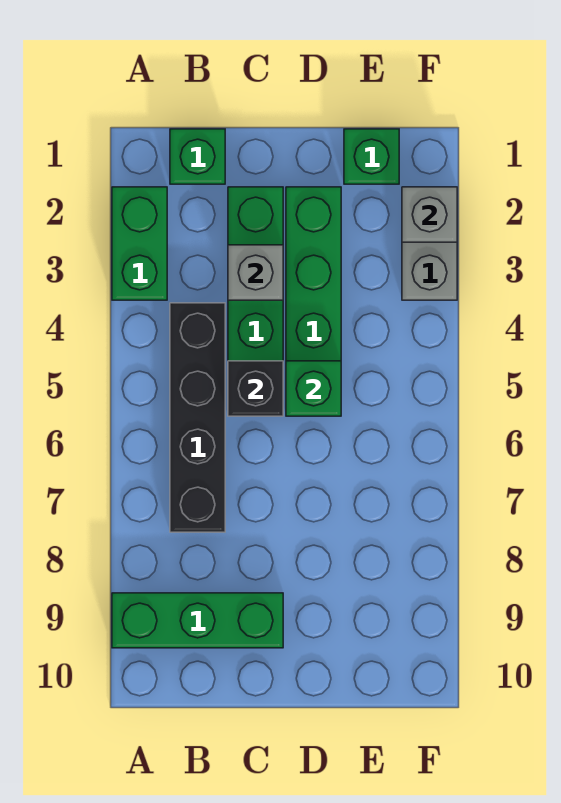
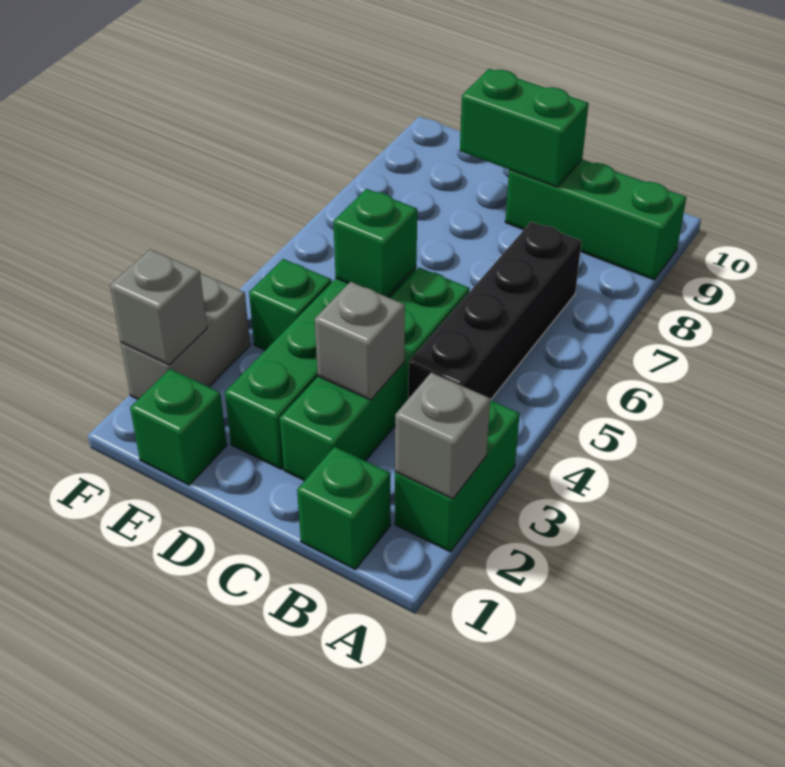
none -> grey 1x1 brick [395,373,490,499]
black 1x1 brick [228,361,283,416] -> none
none -> green 1x2 brick [460,69,589,187]
none -> green 1x1 brick [249,259,332,350]

